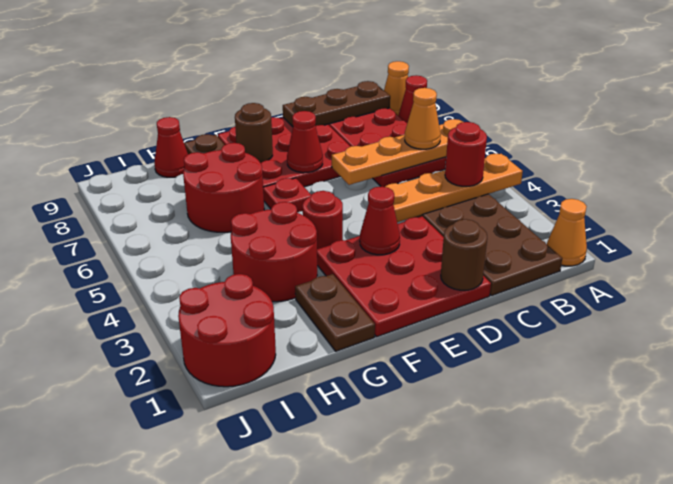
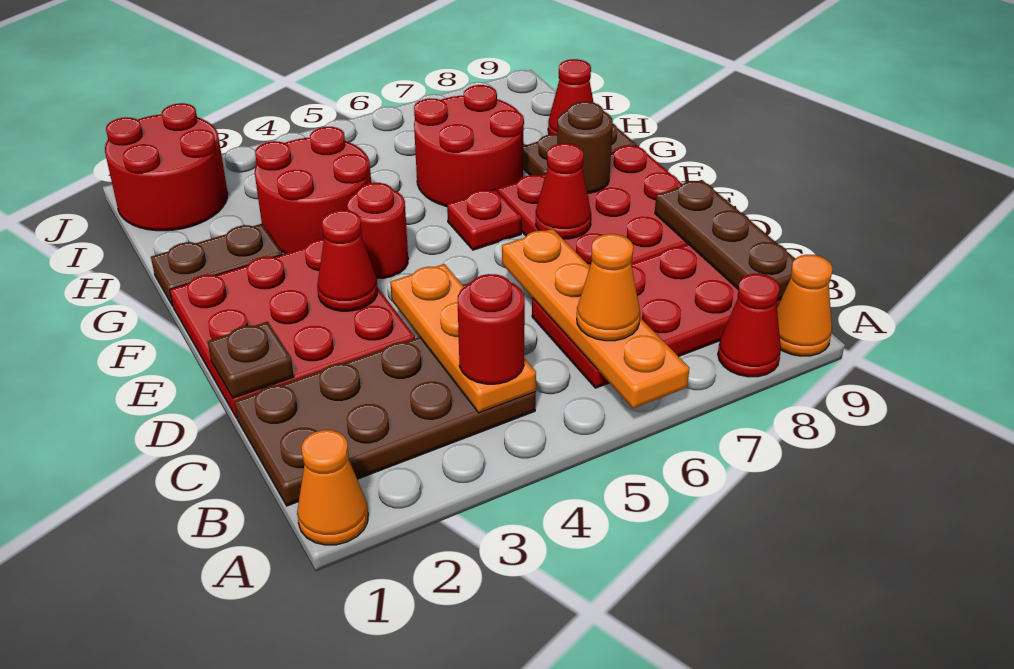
orange 1x4 plate [385,154,523,222] -> orange 1x3 plate [390,264,536,413]
brown 1x1 round brick [441,219,487,290] -> brown 1x1 plate [207,322,294,398]

